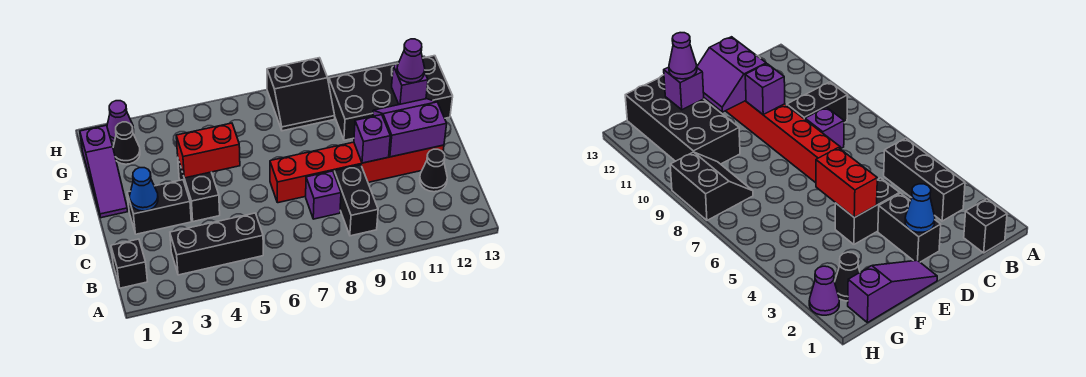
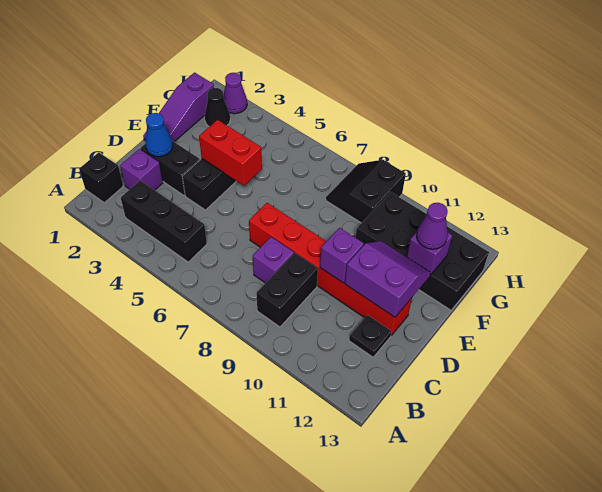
none -> purple 1x1 brick [120,149,163,190]
black 1x1 cone [420,149,447,192] -> black 1x1 plate [349,315,392,357]
black 2x2 slope [267,58,335,131] -> black 2x2 slope turned to [326,160,406,223]

